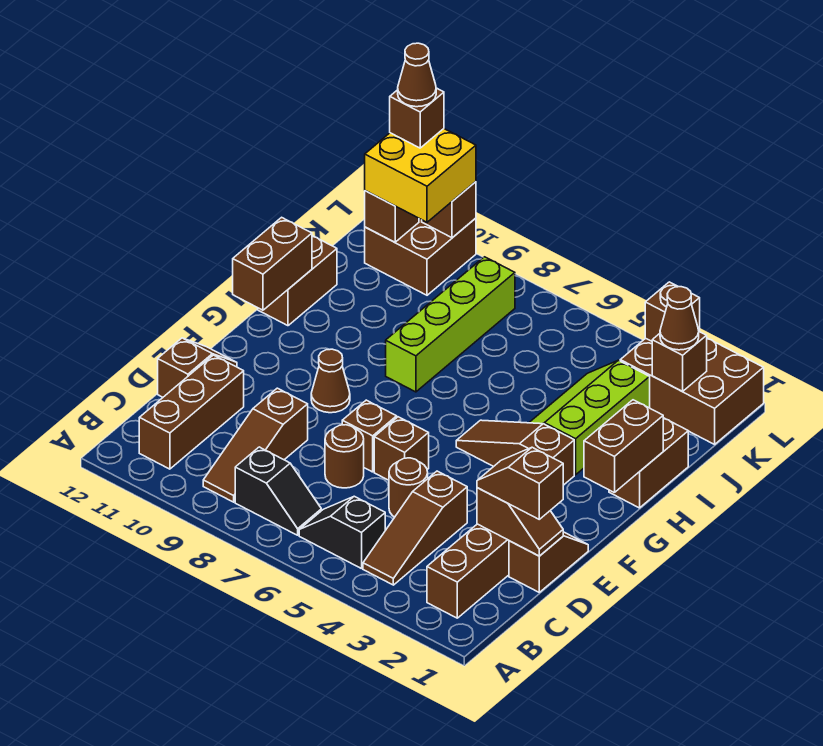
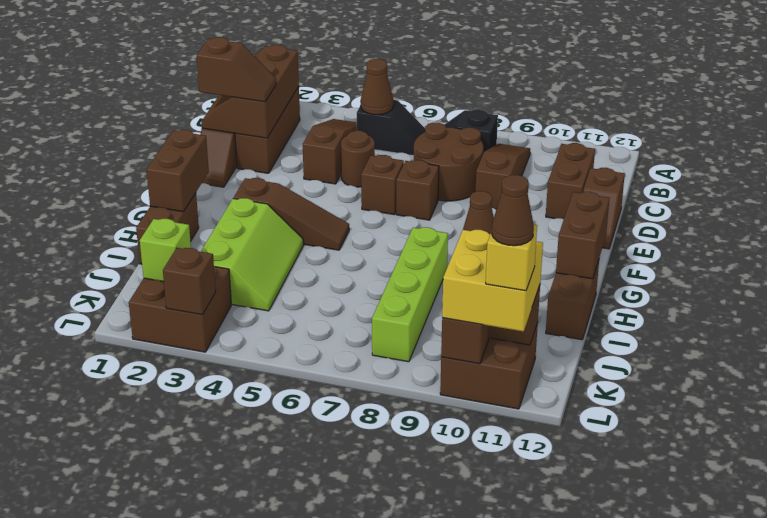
brown 1x3 brick [139,355,244,469] -> brown 1x2 brick [546,143,595,219]
brown 1x2 slope [477,488,563,556] -> brown 2x3 slope [201,45,299,138]
brown 1x1 round brick [325,425,364,488] -> brown 2x2 round brick [414,123,483,201]
brown 2x3 brick [620,338,764,444] -> brown 2x2 brick [129,266,231,352]
brown 1x1 brick [652,332,707,391] -> lime 1x1 brick [140,219,191,282]
brown 1x1 cone [660,287,699,350] -> brown 1x1 cone moved to [361,59,393,115]
brown 1x1 brick [390,88,444,148] -> yellow 1x1 brick [486,225,537,291]

